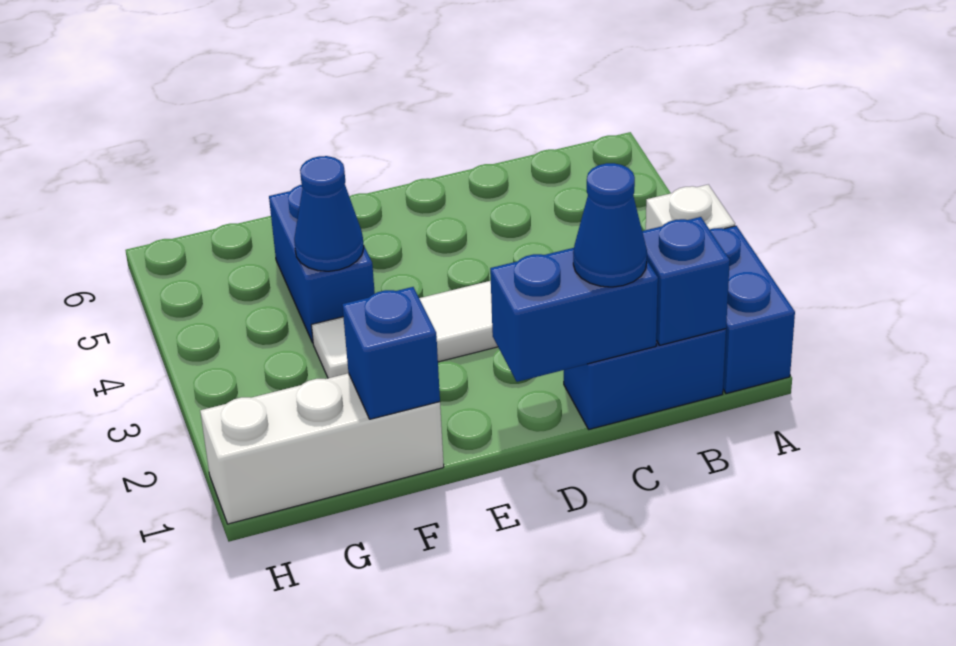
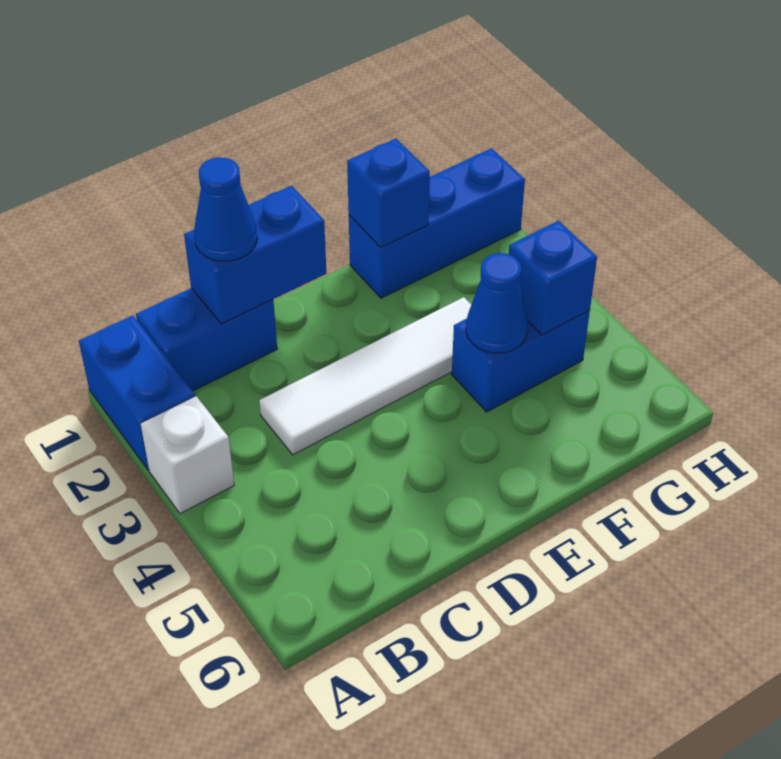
blue 1x1 brick [642,217,730,345] -> blue 1x1 brick moved to [509,221,597,335]
white 1x3 brick [200,373,444,524] -> blue 1x3 brick [349,148,525,298]
blue 1x2 brick [269,185,375,343] -> blue 1x2 brick turned to [452,310,590,412]

